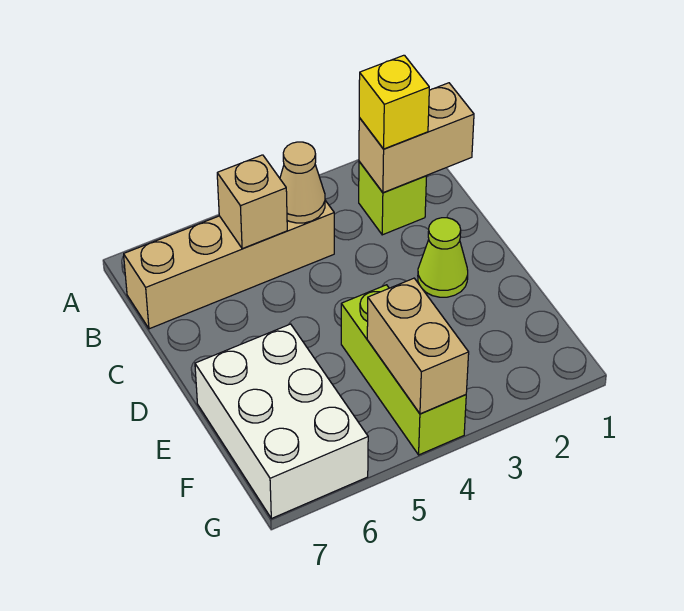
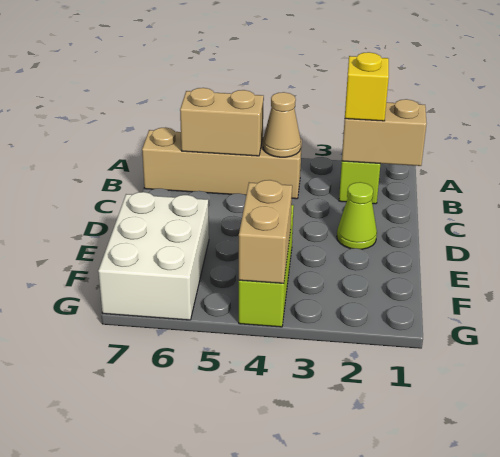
tan 1x1 brick [217,155,287,249] -> tan 1x2 brick [180,88,264,156]

